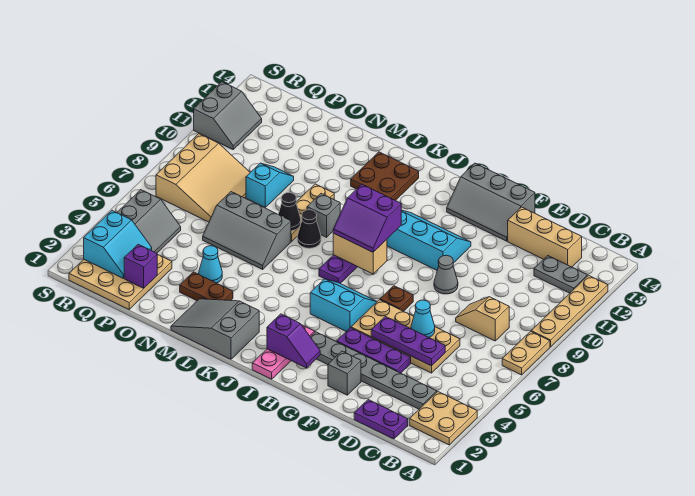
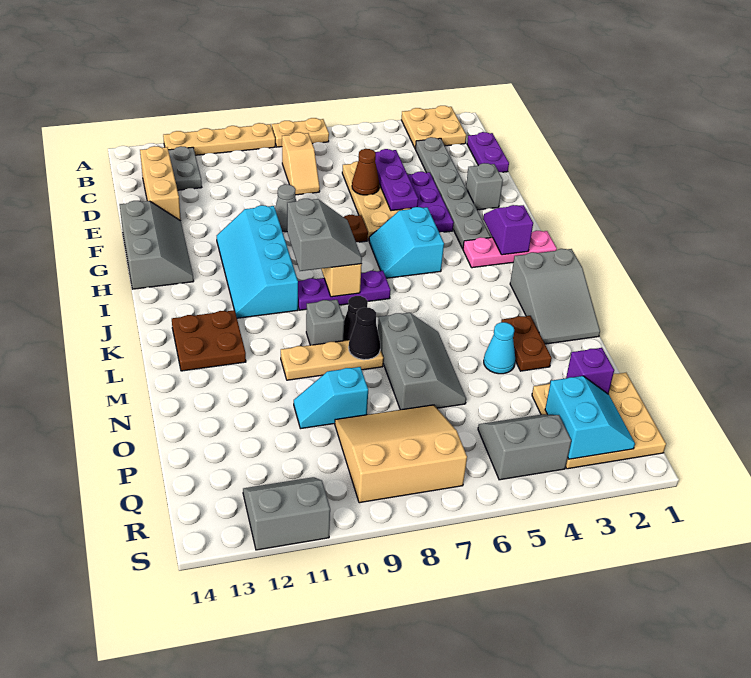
cyan 1x1 cone [411,300,435,337] -> brown 1x1 cone [352,149,379,195]
cyan 2x3 slope [387,210,471,270] -> cyan 2x4 slope [217,205,298,318]
purple 2x2 slope [333,184,401,252] -> grey 2x2 slope [287,199,362,271]
cyan 2x2 slope [84,211,152,278] -> cyan 2x2 slope turned to [545,376,635,459]

